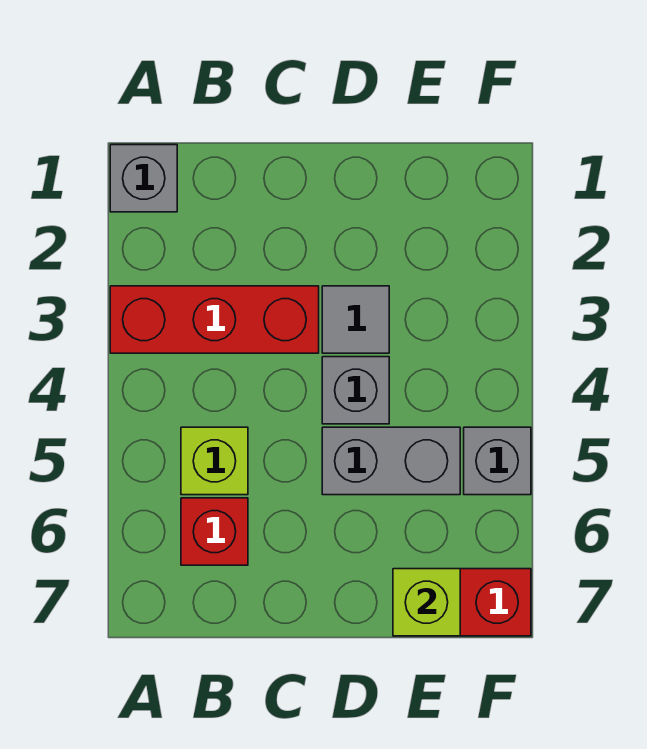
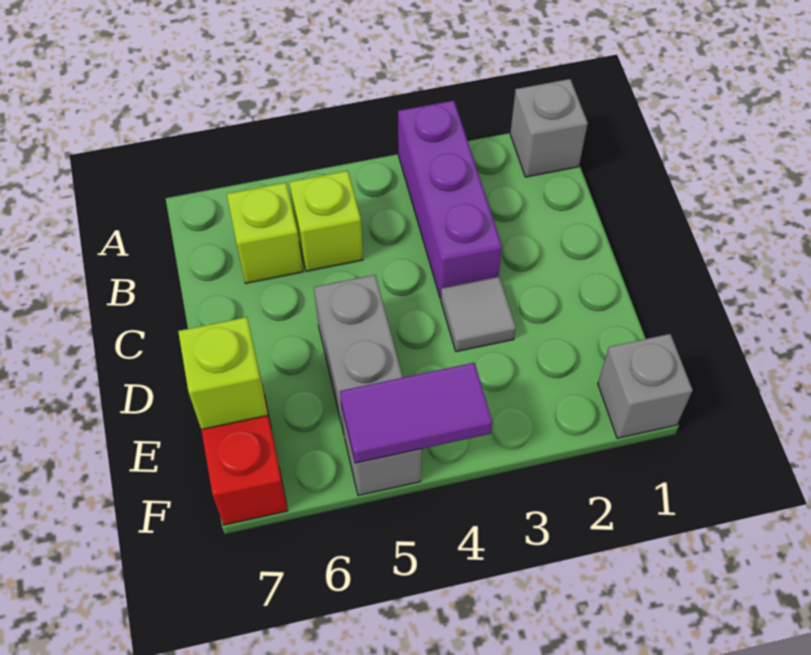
red 1x3 brick [110,286,319,353] -> purple 1x3 brick [398,101,502,298]
red 1x1 brick [181,498,248,565] -> lime 1x1 brick [227,183,303,283]
grey 1x1 brick [322,357,389,424] -> grey 1x1 brick moved to [598,334,693,438]
none -> purple 1x2 tile [340,363,492,463]

